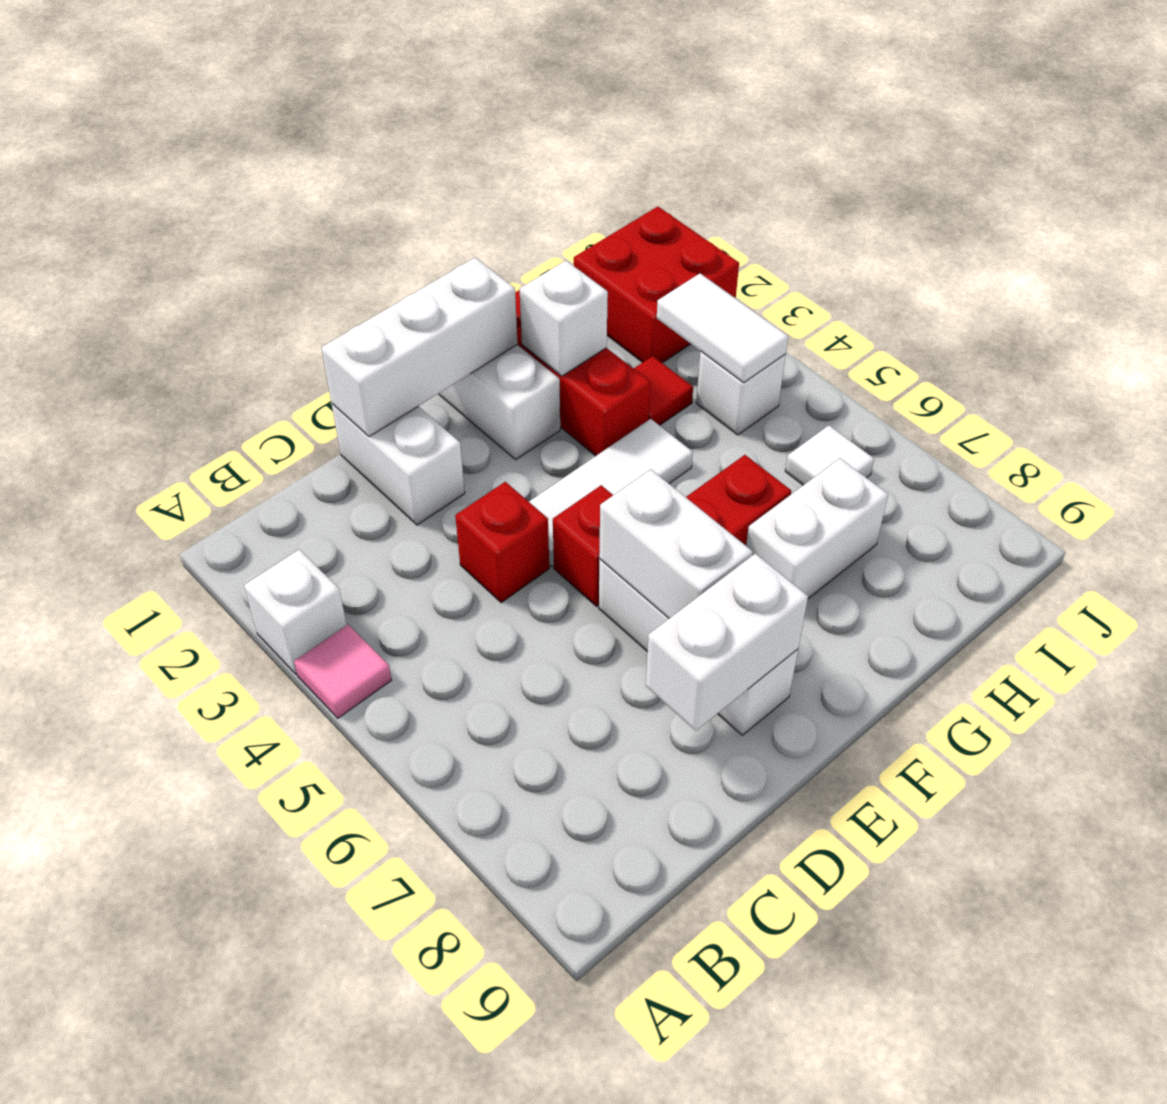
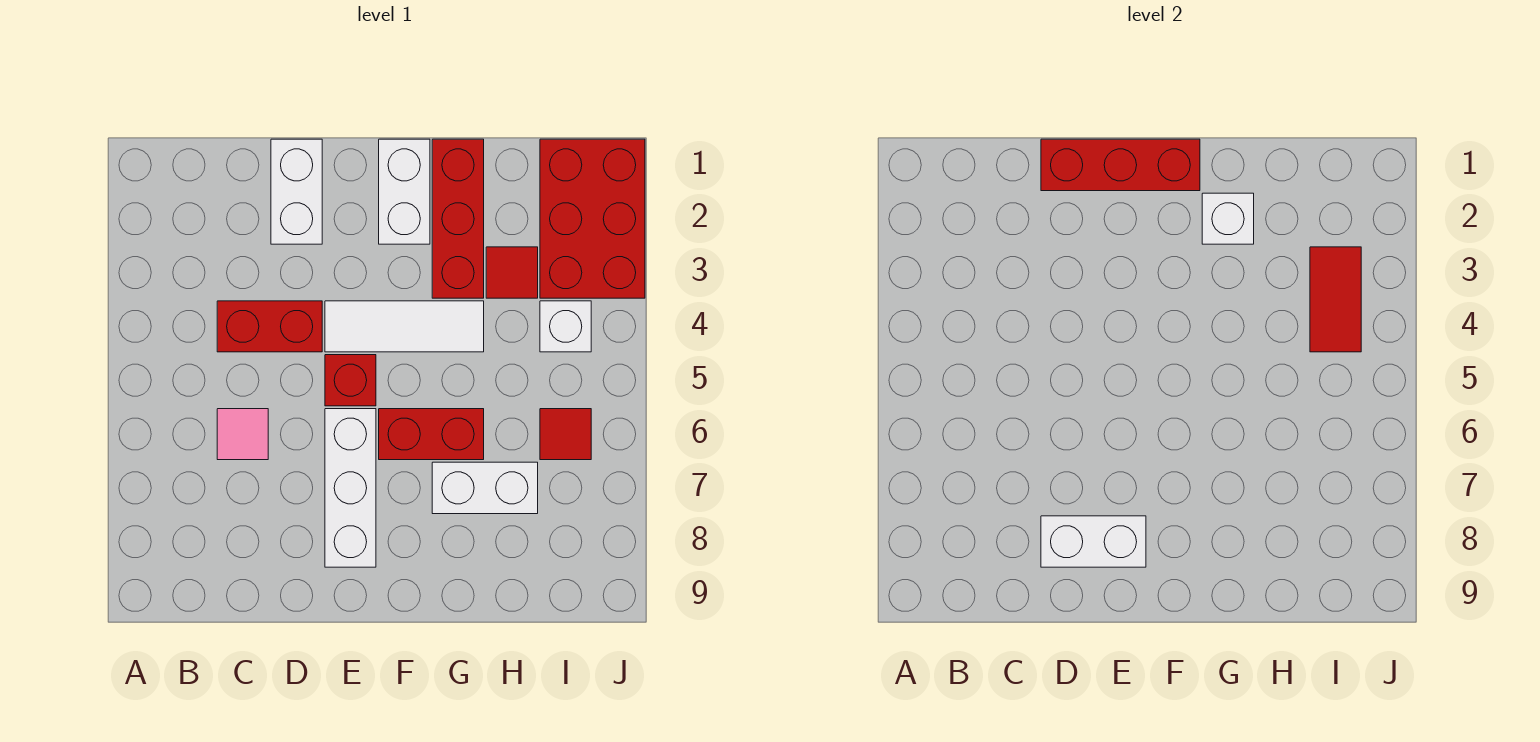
white 1x1 brick [244,549,347,674] -> none
pink 1x1 tile [294,625,391,718] -> pink 1x1 tile moved to [217,409,268,460]
white 1x3 brick [321,258,518,437] -> red 1x3 brick [1041,139,1200,191]
red 1x1 brick [455,482,549,603] -> red 1x2 brick [217,301,322,352]
white 1x2 brick [599,469,753,618] -> none
red 2x2 brick [574,207,739,363] -> red 2x3 brick [540,139,645,298]
white 1x2 tile [657,273,788,382] -> red 1x2 tile [1310,247,1361,352]
white 1x1 tile [785,425,874,485] -> red 1x1 tile [540,409,591,460]

